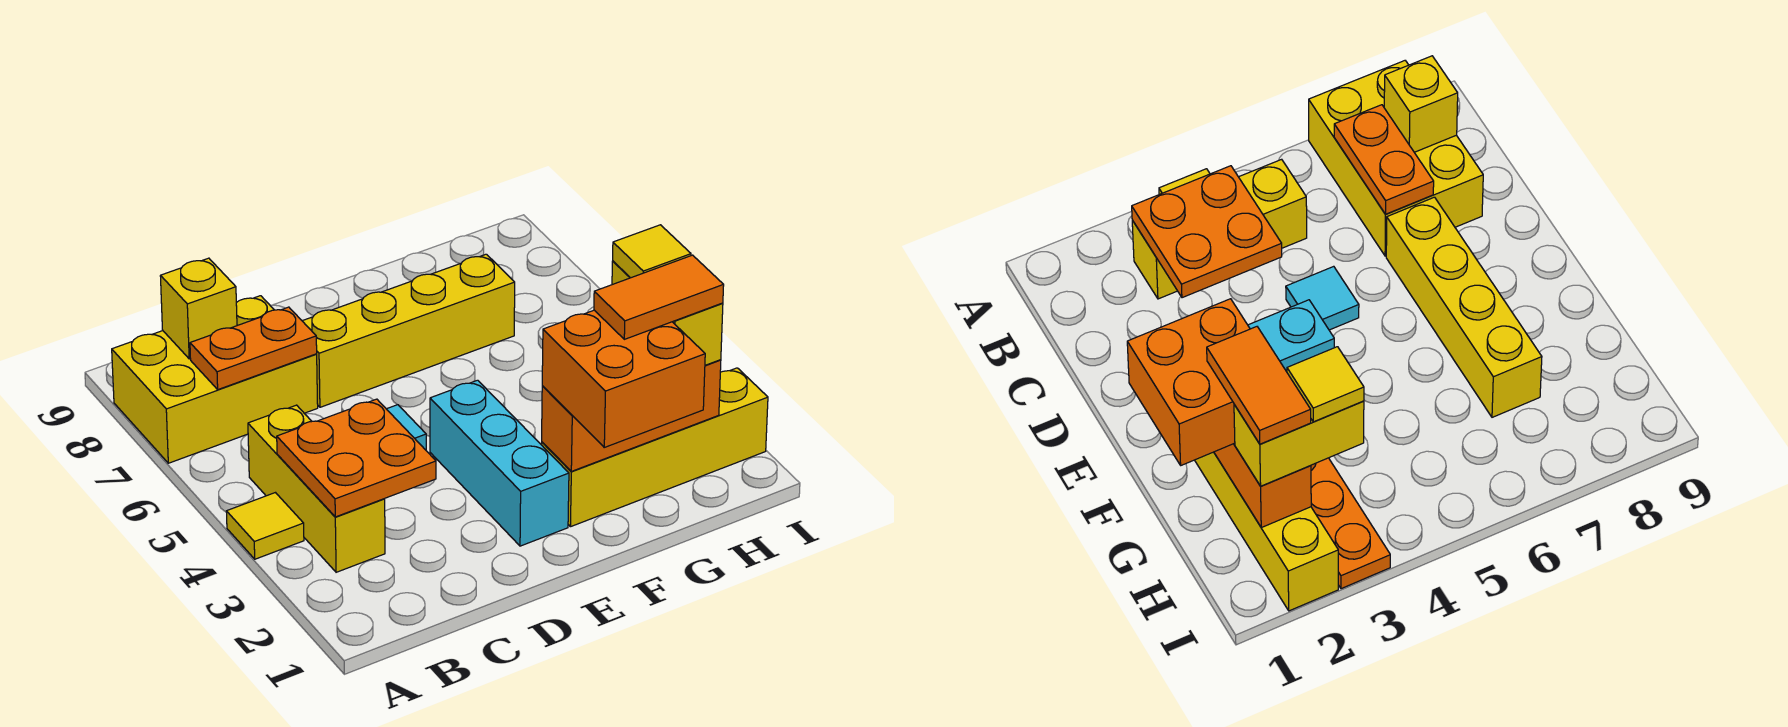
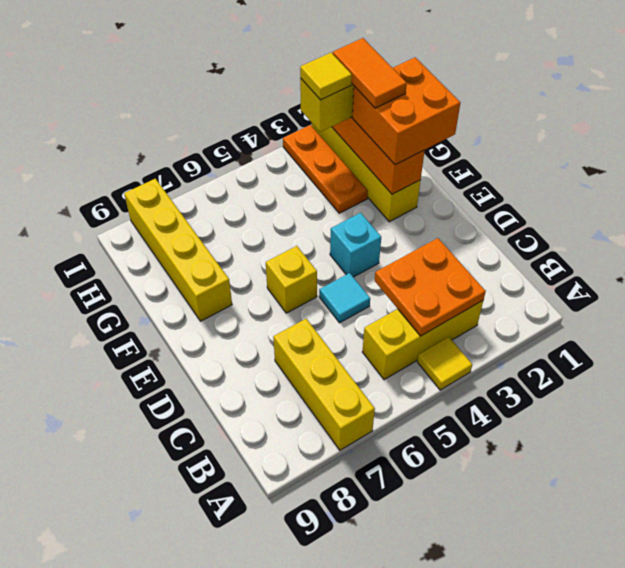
yellow 2x3 brick [112,296,318,463] -> yellow 1x3 brick [273,319,375,450]
orange 1x2 plate [190,307,317,389] -> none
yellow 1x1 brick [160,258,237,359] -> yellow 1x1 brick moved to [266,246,317,313]
yellow 1x4 brick [303,254,515,407] -> yellow 1x4 brick moved to [124,179,232,321]
cyan 1x3 brick [430,380,569,546] -> cyan 1x1 brick [330,213,381,277]

